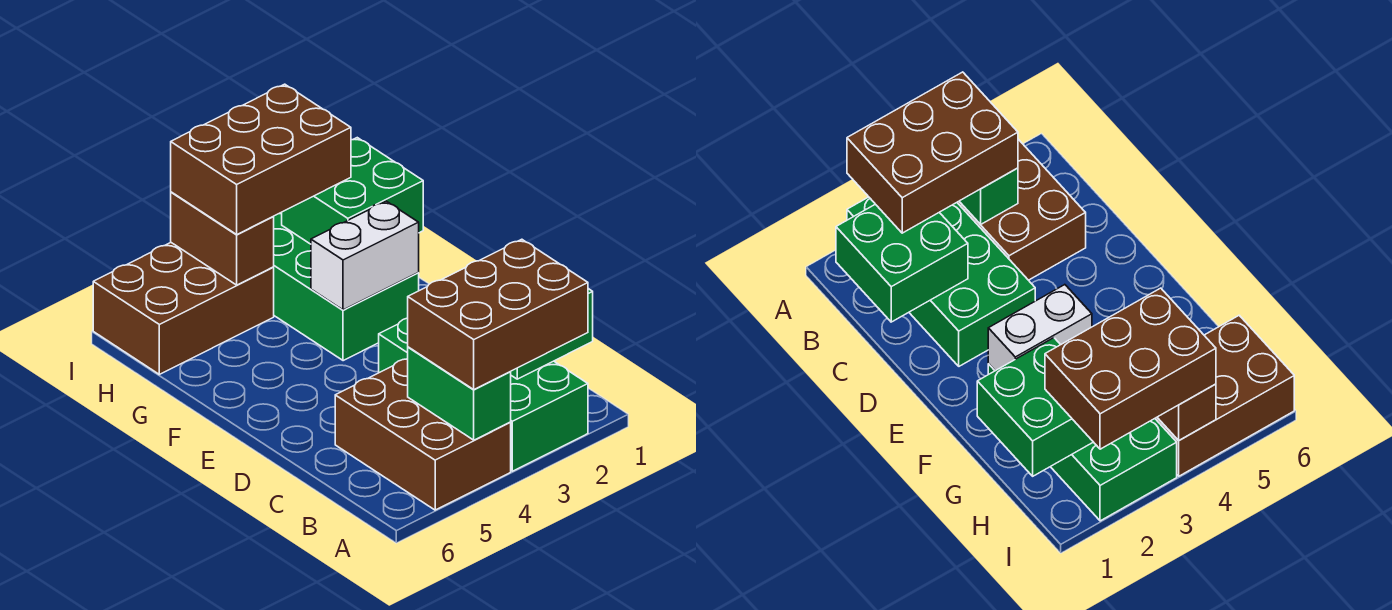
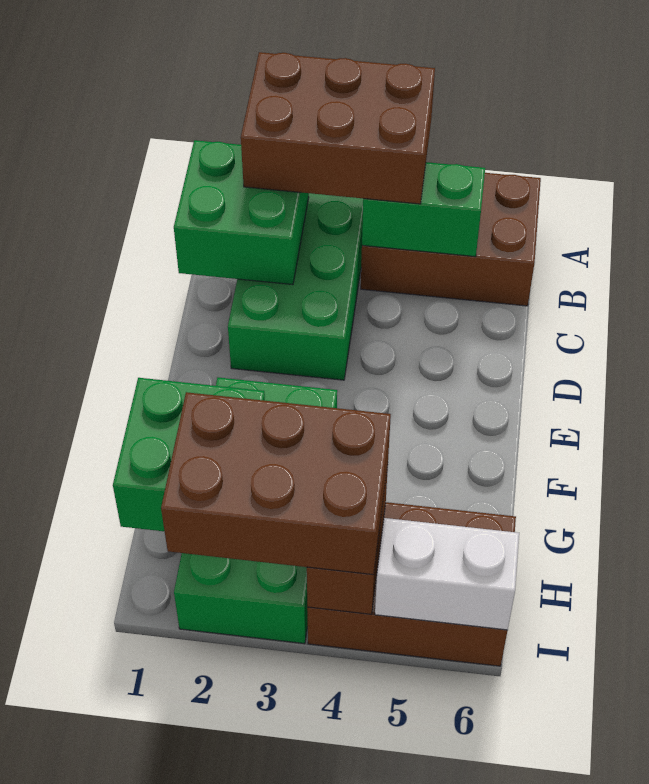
brown 2x3 brick [335,359,511,510] -> brown 2x3 brick turned to [361,173,541,306]
green 1x2 brick [408,347,511,440] -> green 1x2 brick turned to [362,162,485,257]
white 1x2 brick [311,201,419,310] -> white 1x2 brick moved to [375,518,519,630]

